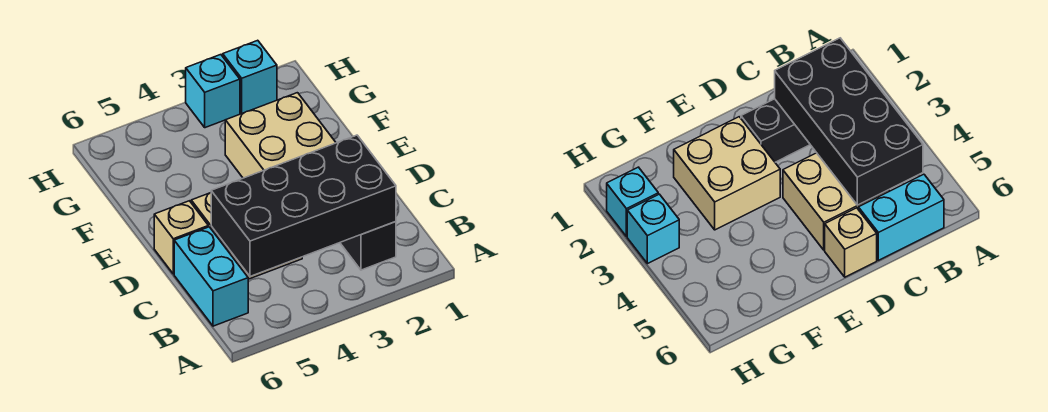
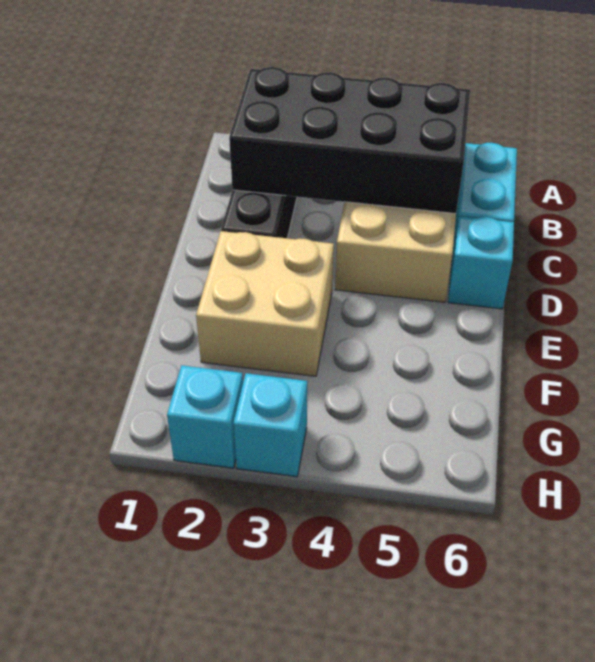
tan 1x1 brick [154,201,208,274] -> cyan 1x1 brick [448,216,514,309]

